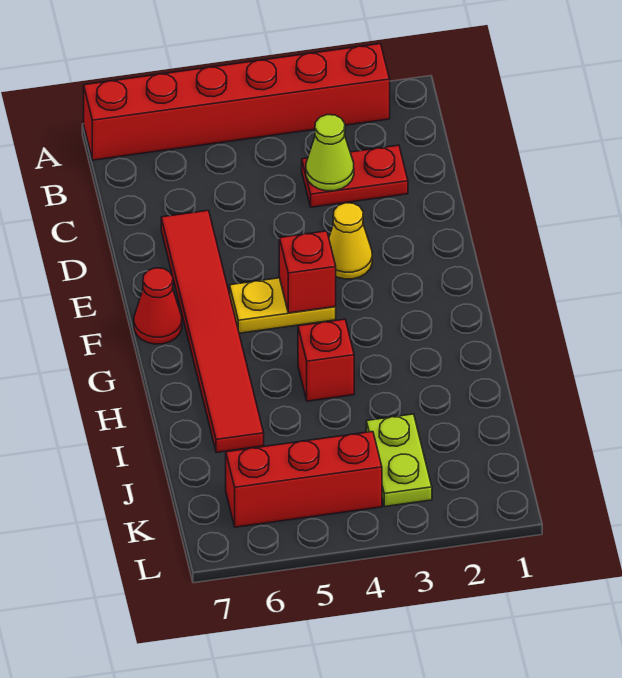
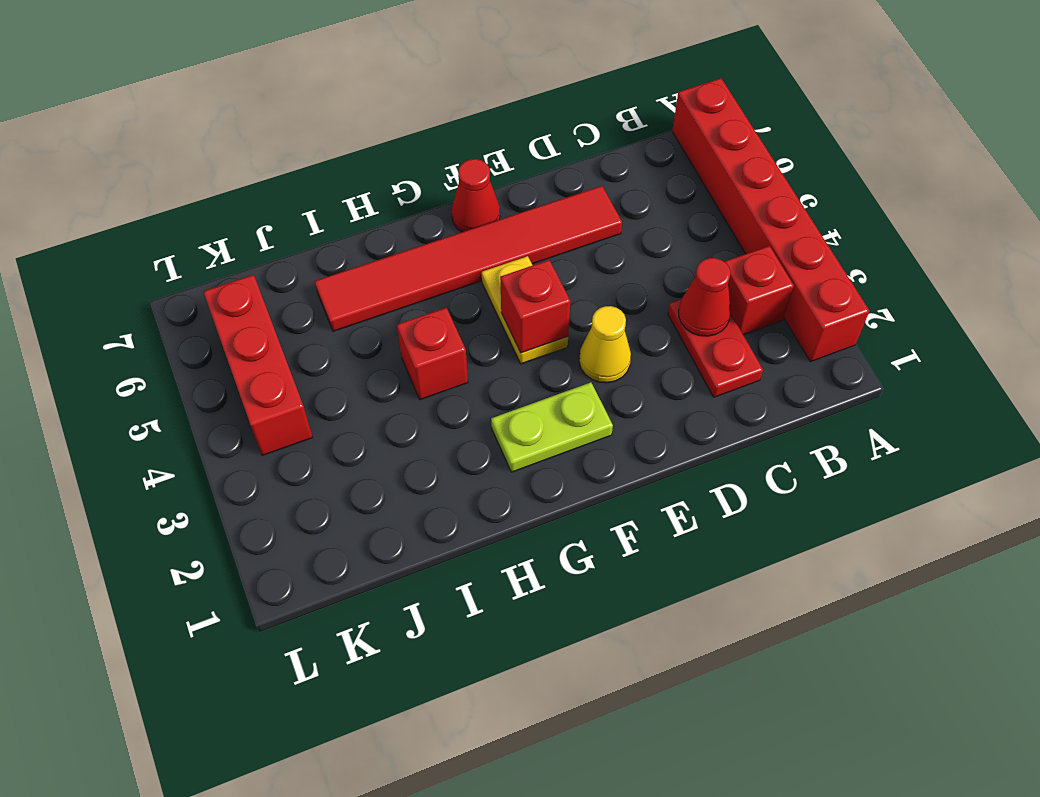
none -> red 1x1 brick [725,246,794,335]
lime 1x1 cone [306,115,354,191] -> red 1x1 cone [679,258,731,336]
lime 1x2 plate [366,414,432,506] -> lime 1x2 plate moved to [491,382,613,472]

